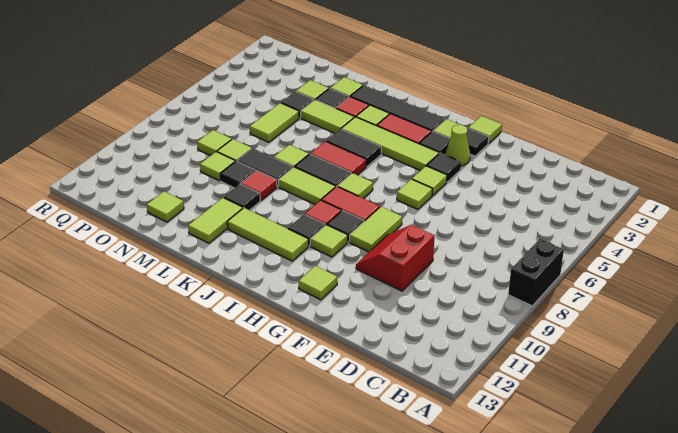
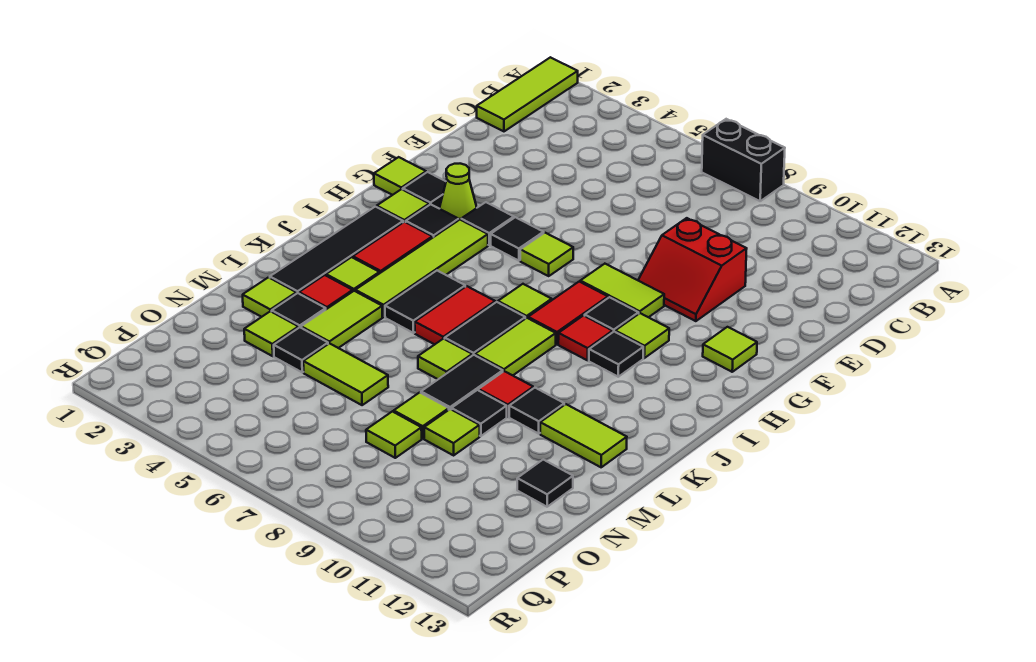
lime 1x1 tile [412,166,447,196] -> black 1x1 tile [491,217,544,261]
lime 1x3 tile [227,208,309,261] -> lime 1x3 tile moved to [477,57,578,131]
lime 1x1 tile [147,191,184,222] -> black 1x1 tile [517,460,573,507]

